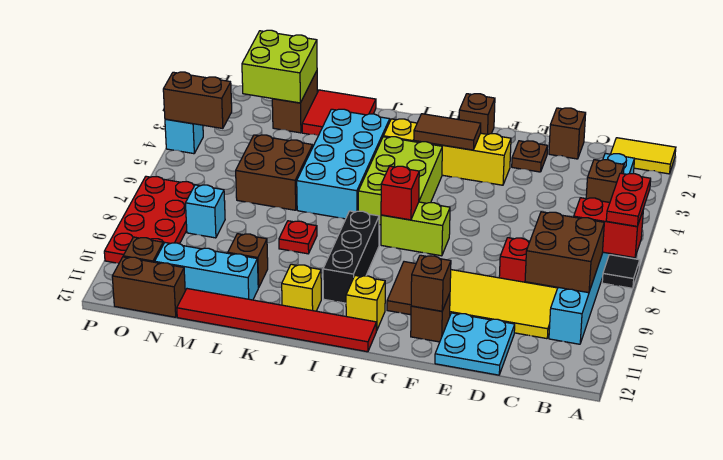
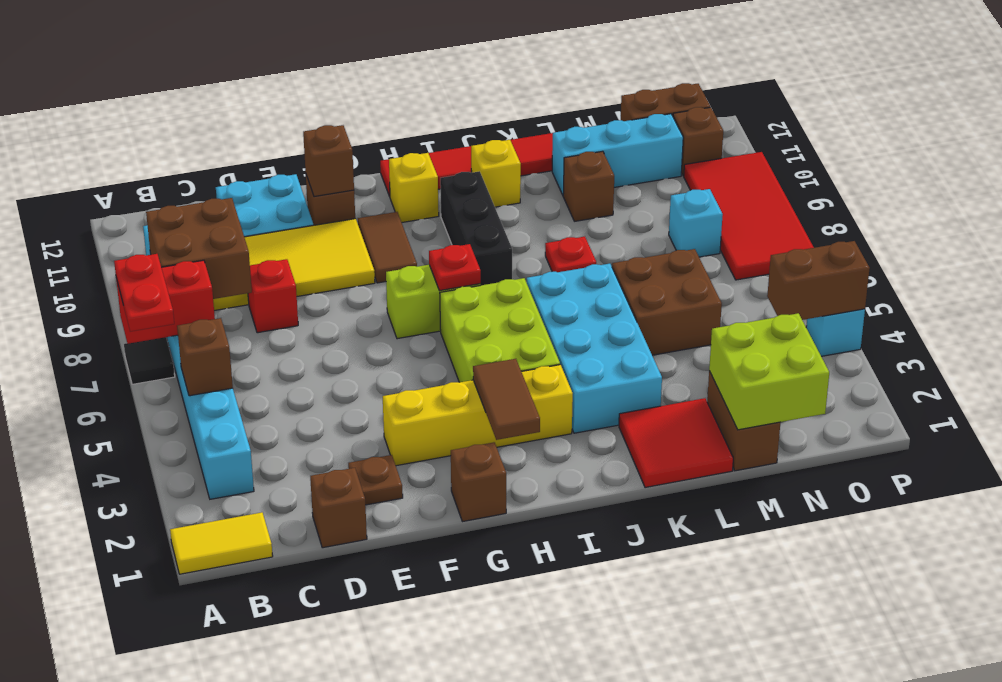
brown 1x2 tile [414,114,481,150] -> brown 1x2 tile turned to [473,359,540,440]
red 1x1 brick [381,166,419,220] -> red 1x1 plate [429,244,481,291]
red 2x4 plate [104,176,200,263] -> red 2x4 tile [684,152,814,280]

